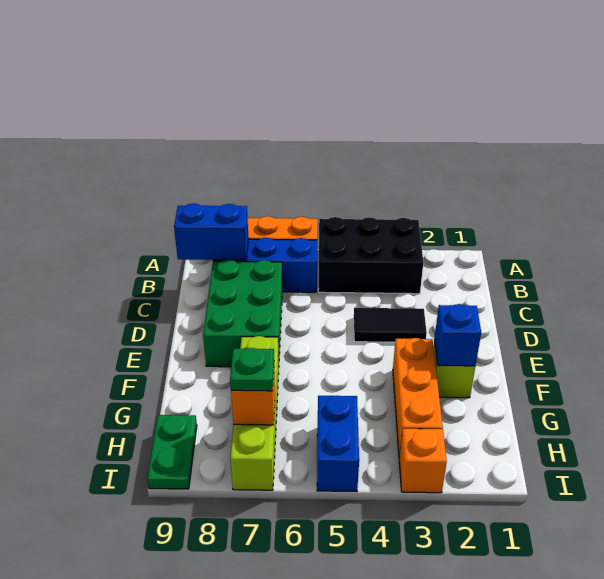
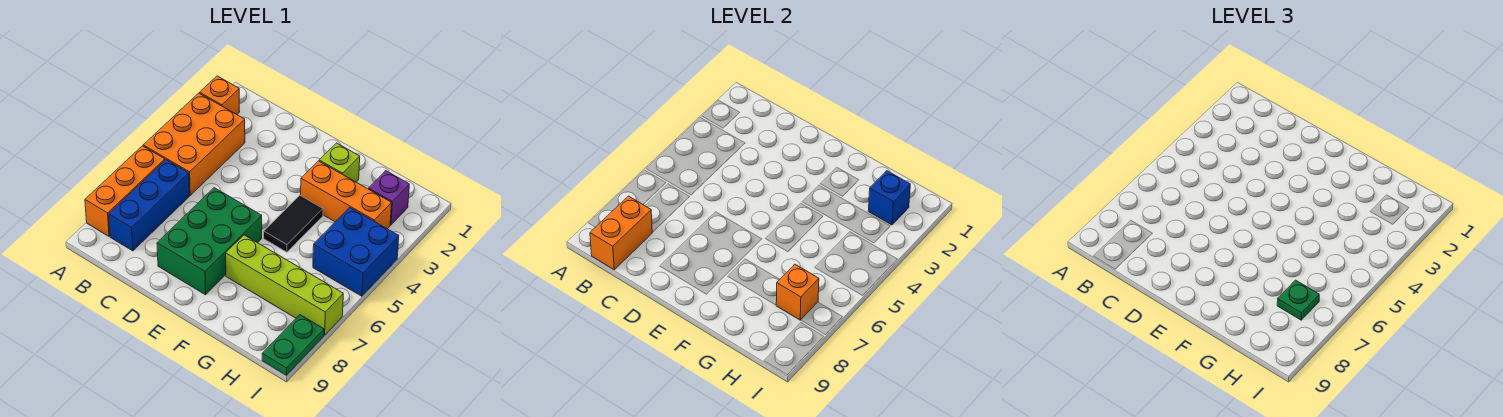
black 2x3 brick [318,217,423,294] -> orange 2x3 brick [143,93,245,195]
blue 1x2 brick [174,203,249,260] -> orange 1x2 brick [590,196,652,270]
green 2x3 brick [203,260,282,367] -> green 2x3 brick turned to [157,188,262,295]
black 1x2 tile [354,308,427,342] -> black 1x2 tile moved to [264,195,323,252]
blue 1x1 brick [434,304,481,366] -> blue 1x1 brick moved to [868,171,910,225]
none -> purple 1x1 brick [369,171,409,225]
blue 1x2 brick [317,396,359,492] -> blue 2x2 brick [313,207,399,296]
green 1x2 plate [147,415,197,489] -> green 1x2 plate turned to [262,315,324,375]
orange 1x1 brick [399,429,447,493] -> orange 1x1 brick moved to [200,76,240,114]

